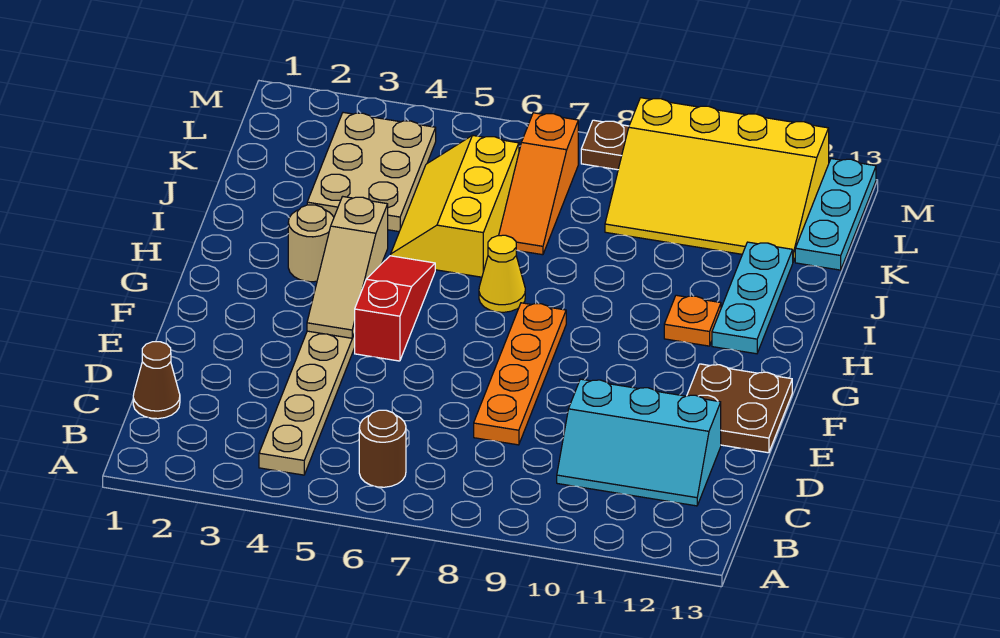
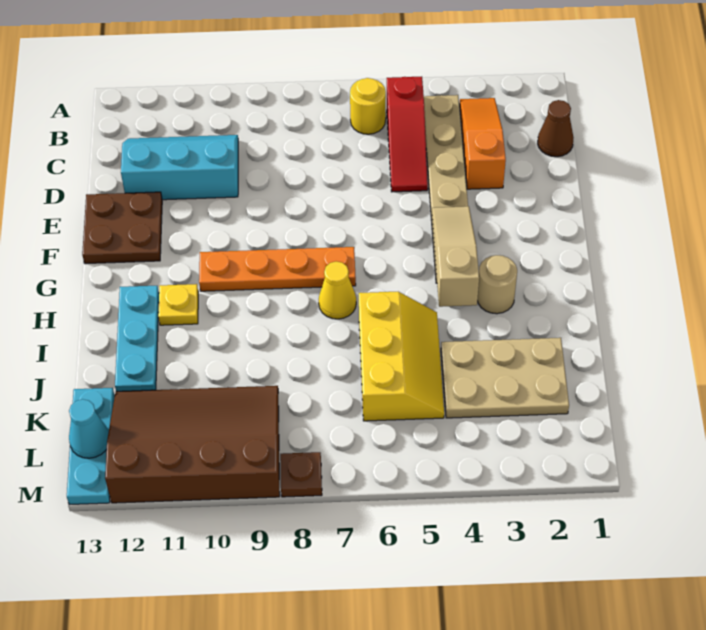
brown 1x1 round brick [359,410,406,487] -> yellow 1x1 round brick [350,78,386,134]
orange 1x4 plate [474,303,566,445] -> orange 1x4 plate turned to [199,247,356,291]
red 1x3 slope [354,256,435,361] -> red 1x3 slope moved to [387,77,428,192]
orange 1x1 plate [664,295,721,346] -> yellow 1x1 plate [158,284,198,325]
tan 2x3 plate [307,113,436,232] -> tan 2x3 plate turned to [441,338,569,418]
orange 1x3 slope [499,113,578,255] -> orange 1x3 slope moved to [460,98,506,189]
yellow 3x4 slope [605,98,829,261] -> brown 3x4 slope [105,386,280,503]
none -> cyan 1x1 cone [69,399,109,458]

